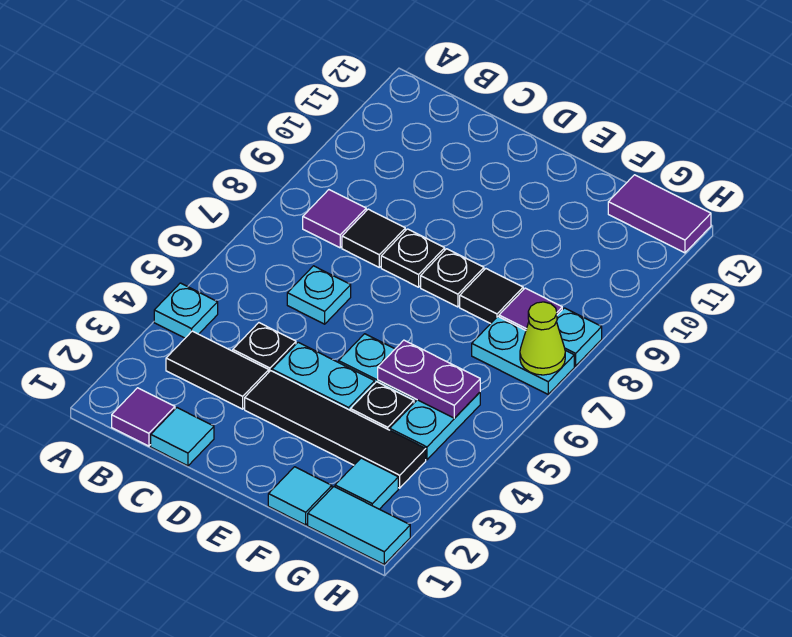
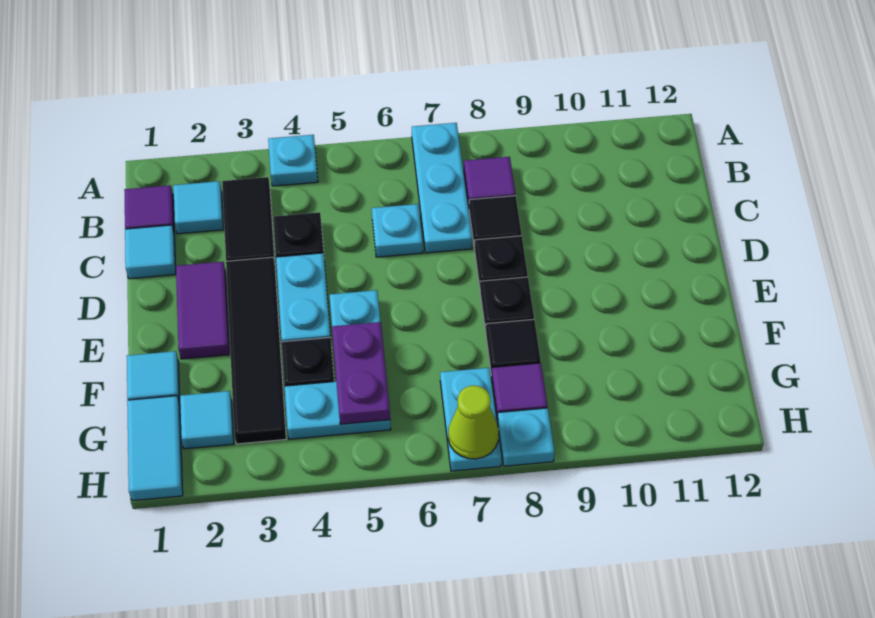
none -> cyan 1x3 plate [412,123,472,253]
none -> cyan 1x1 tile [173,181,223,234]
purple 1x2 tile [608,175,711,253] -> purple 1x2 tile moved to [176,262,229,359]

